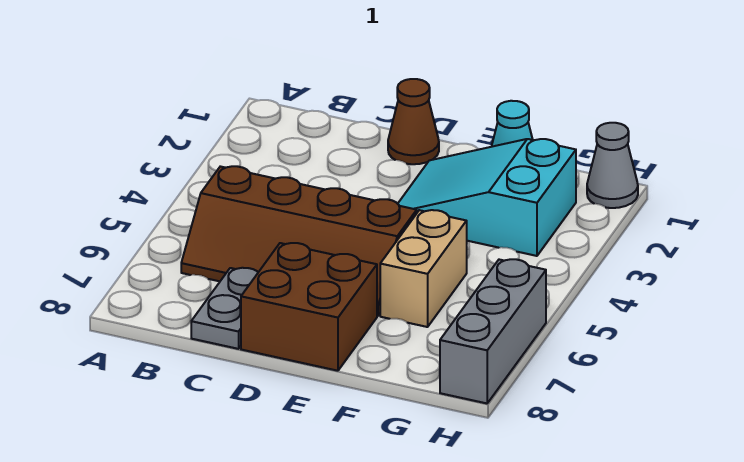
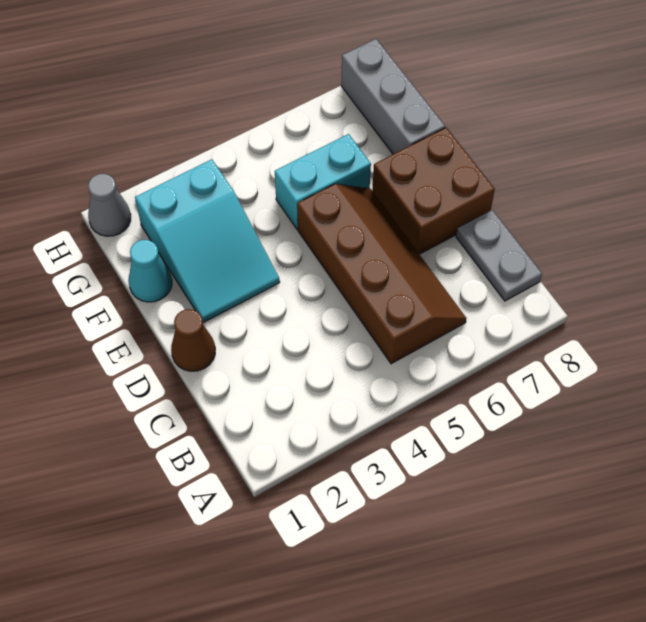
grey 1x2 plate [191,268,258,349] -> grey 1x2 plate turned to [456,210,542,301]
tan 1x2 brick [380,210,467,327] -> cyan 1x2 brick [275,134,371,229]
grey 1x3 brick [440,259,546,403] -> grey 1x3 brick turned to [341,39,445,154]

